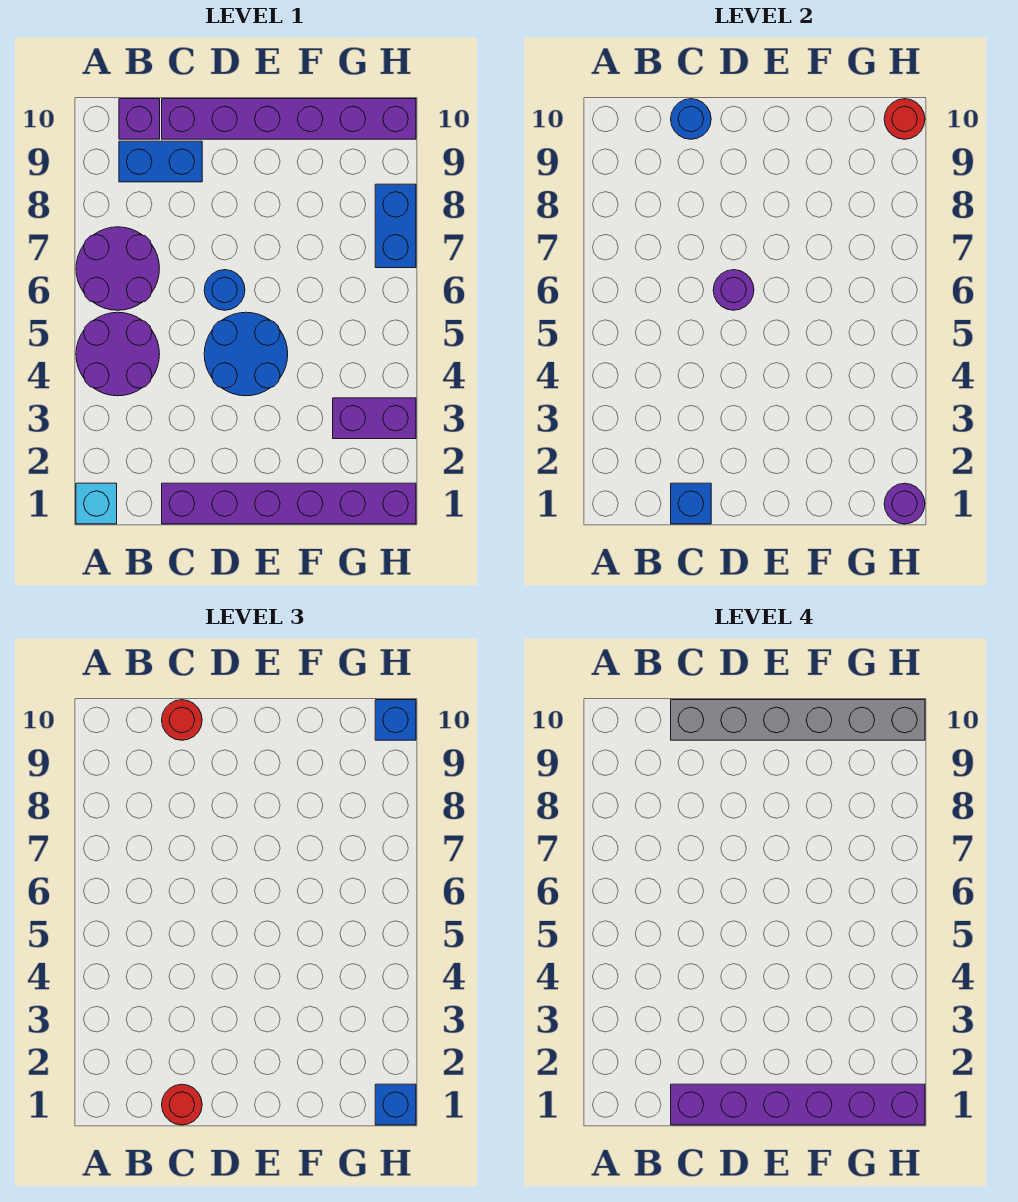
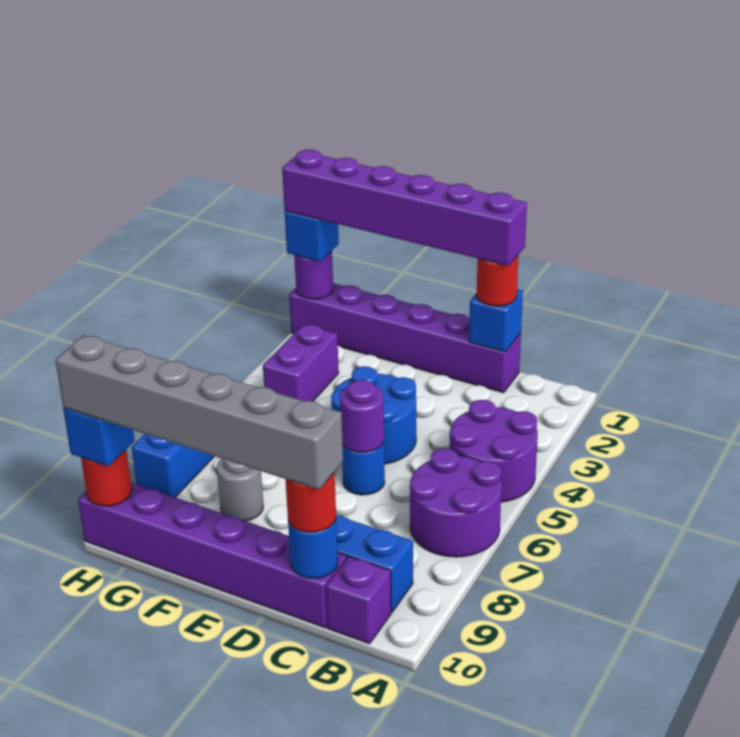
cyan 1x1 brick [76,483,117,524] -> none
none -> grey 1x1 round brick [217,458,263,521]
purple 1x2 brick [333,398,416,439] -> purple 1x2 brick turned to [263,324,339,401]

